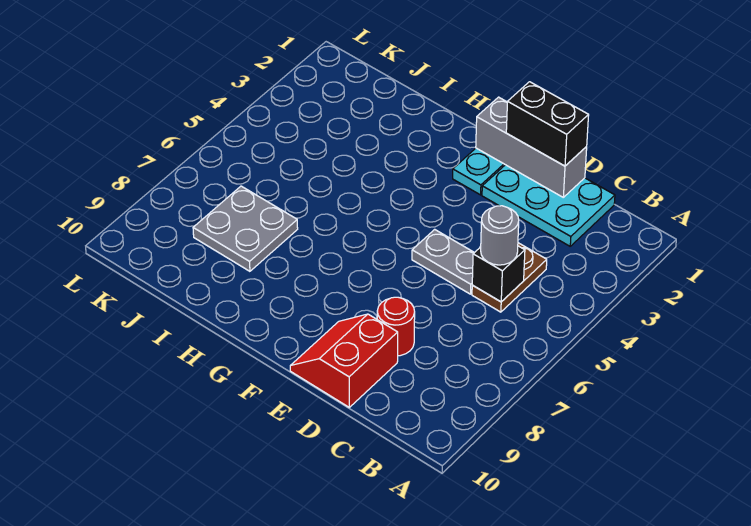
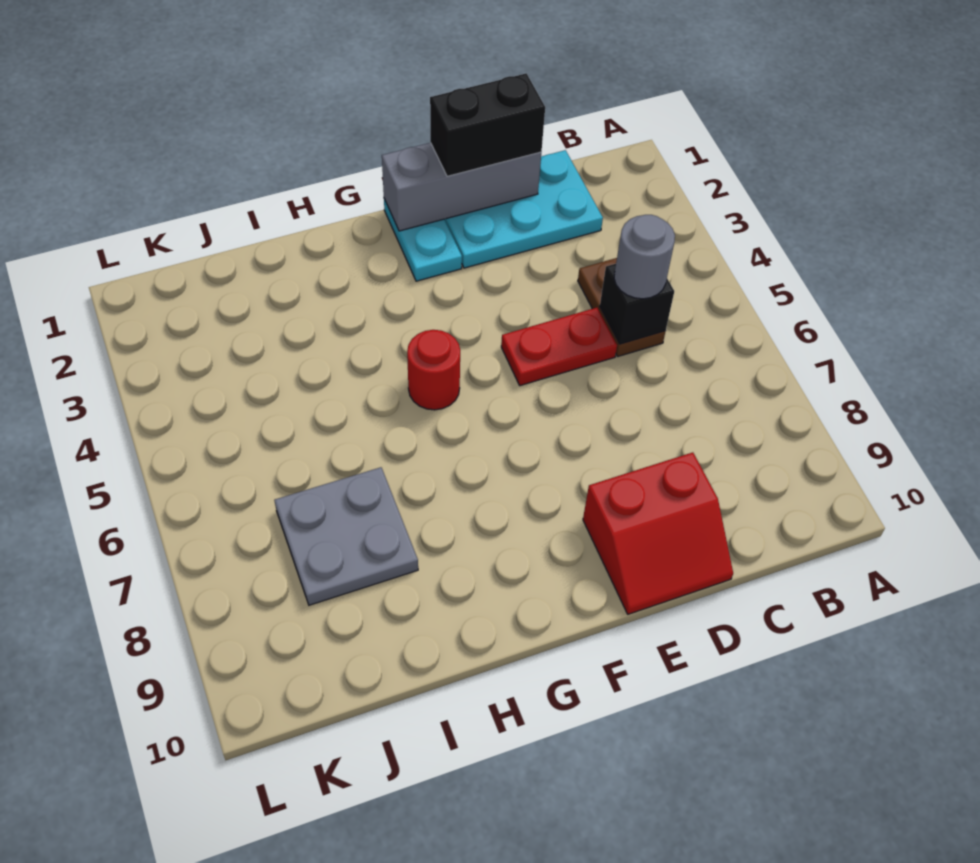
grey 1x2 plate [412,229,474,294] -> red 1x2 plate [501,308,617,386]
red 1x1 round brick [377,297,415,356] -> red 1x1 round brick moved to [407,330,460,410]
red 2x2 slope [290,314,398,407] -> red 2x2 slope turned to [583,452,733,614]

